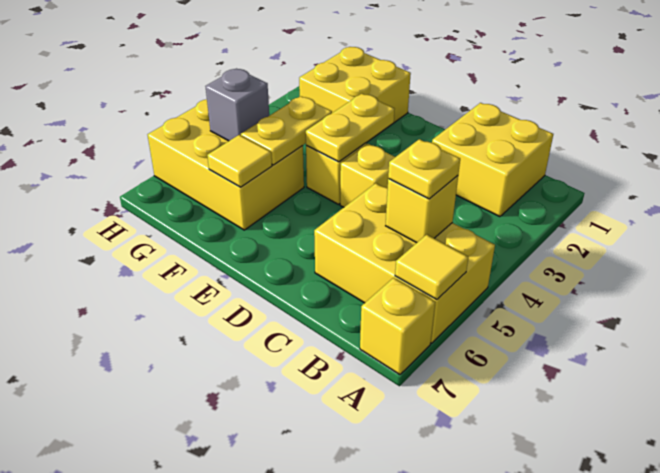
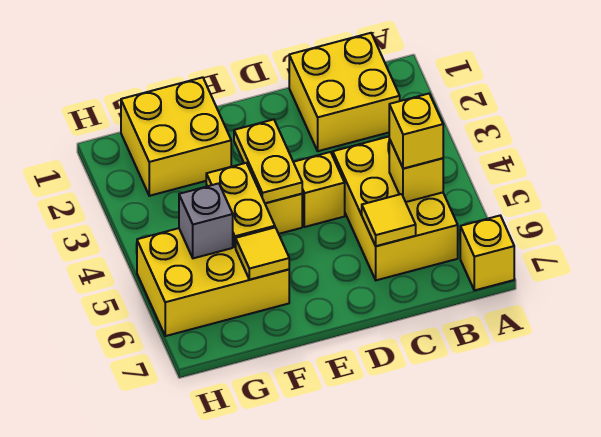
yellow 2x3 brick [314,183,495,343] -> yellow 2x3 brick turned to [333,137,458,280]
yellow 1x1 tile [395,235,468,300] -> yellow 1x1 tile moved to [362,194,416,246]
yellow 1x1 plate [388,139,460,199] -> yellow 1x1 brick [389,94,443,169]

